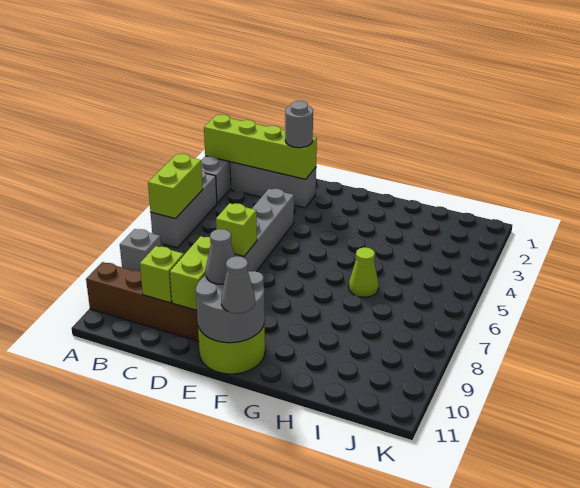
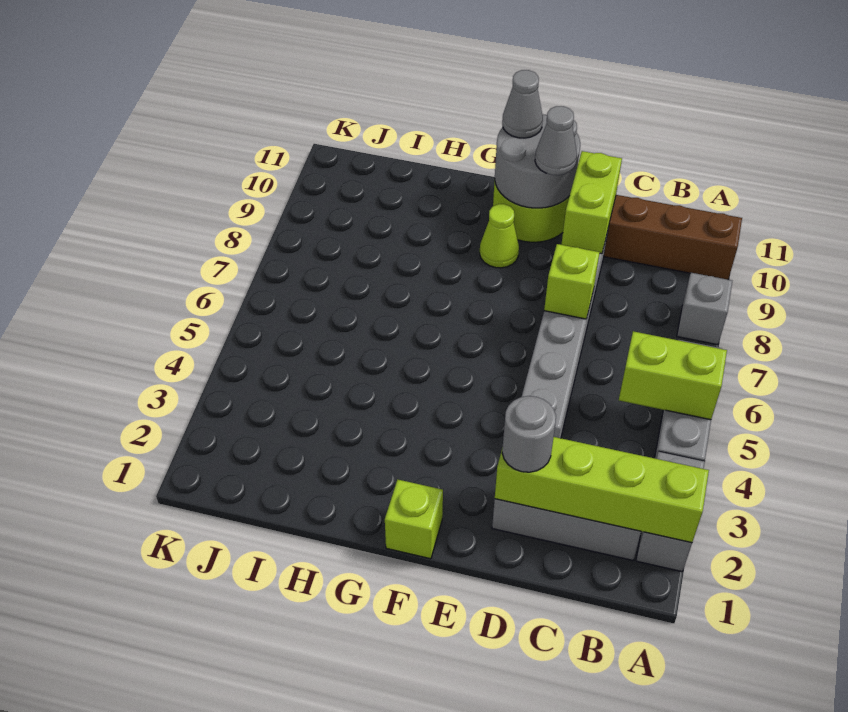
lime 1x2 brick [148,154,203,219] -> lime 1x2 brick turned to [619,331,727,420]
lime 1x1 brick [140,246,184,303] -> lime 1x1 brick moved to [385,480,443,559]
lime 1x1 cone [349,247,379,297] -> lime 1x1 cone moved to [480,204,519,268]

